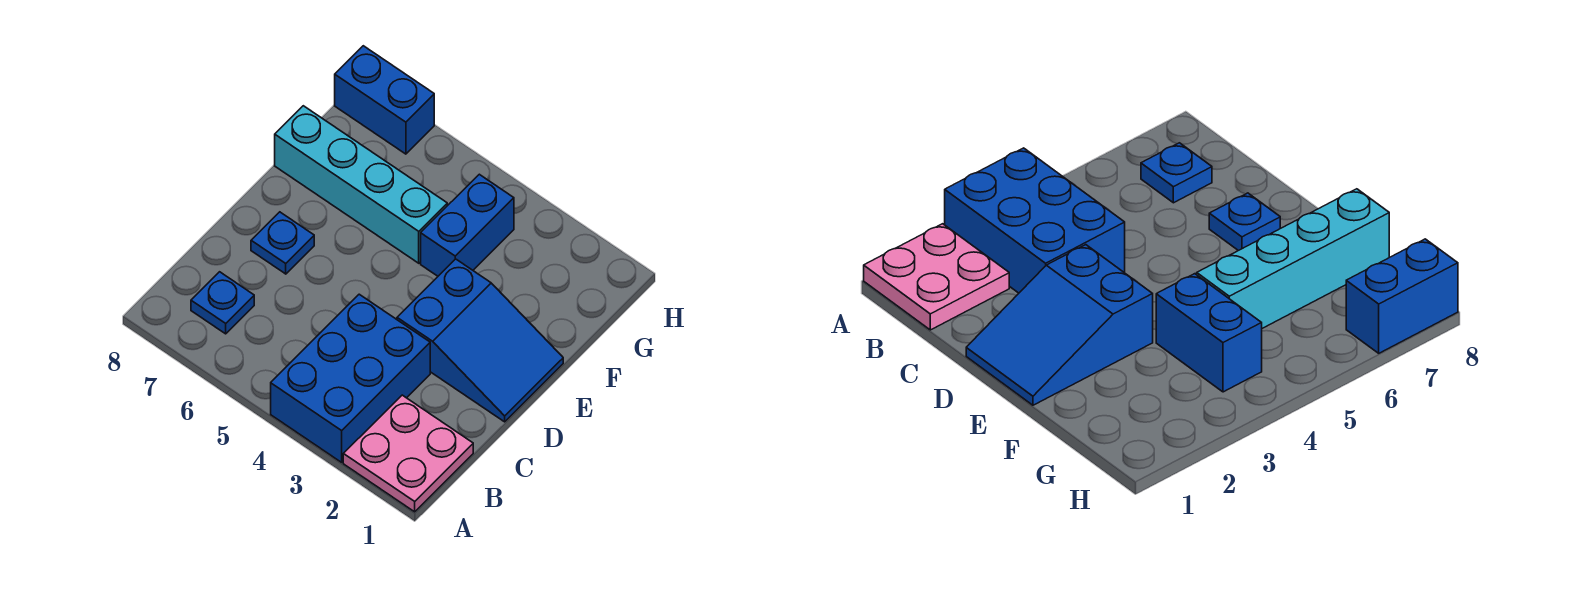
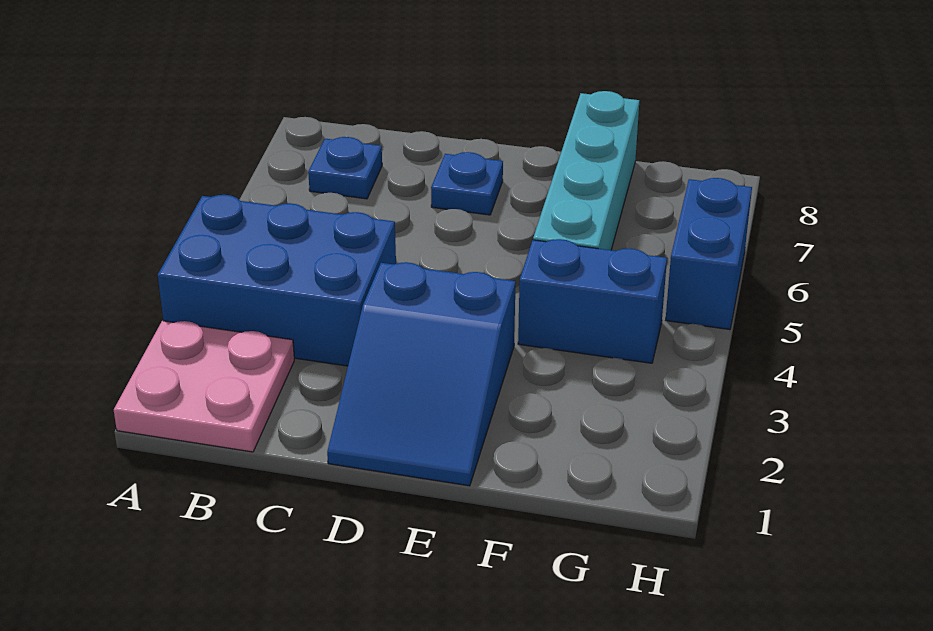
blue 1x2 brick [335,46,434,154] -> blue 1x2 brick moved to [666,178,752,330]

